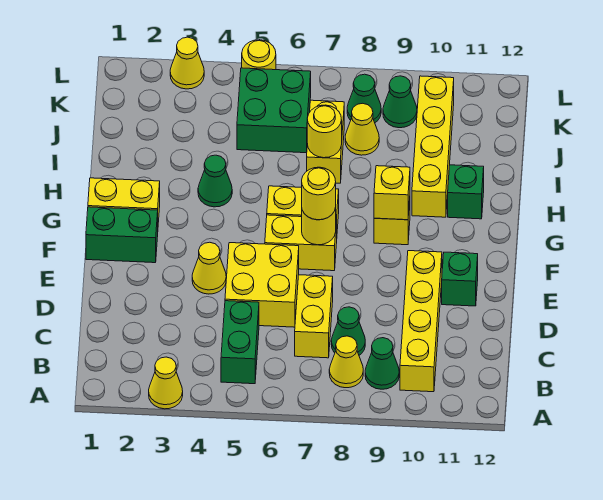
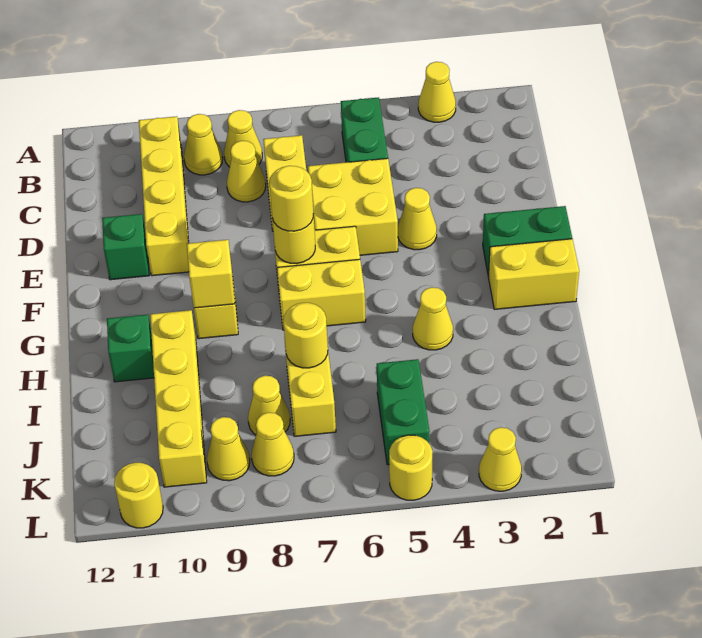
green 1x1 cone [365,338,399,389] -> yellow 1x1 cone [184,114,223,175]
green 1x1 cone [331,307,365,355] -> yellow 1x1 cone [227,141,266,202]
green 1x1 cone [198,155,232,207] -> yellow 1x1 cone [413,287,453,350]
green 2x2 brick [237,68,311,153] -> green 1x2 brick [377,359,430,465]
green 1x1 cone [347,74,381,122] -> yellow 1x1 cone [251,412,294,476]
green 1x1 cone [383,76,417,128] -> yellow 1x1 cone [207,417,250,481]
none -> yellow 1x1 round brick [114,463,163,528]

